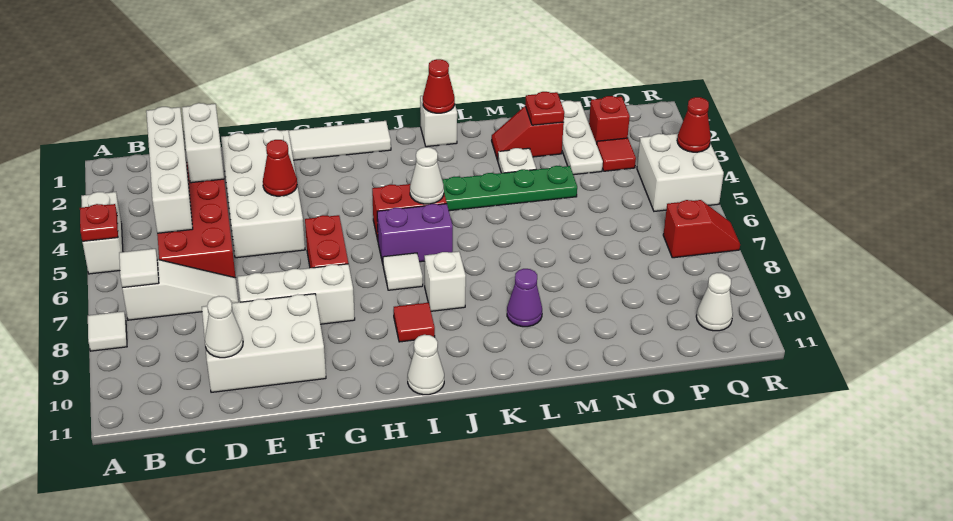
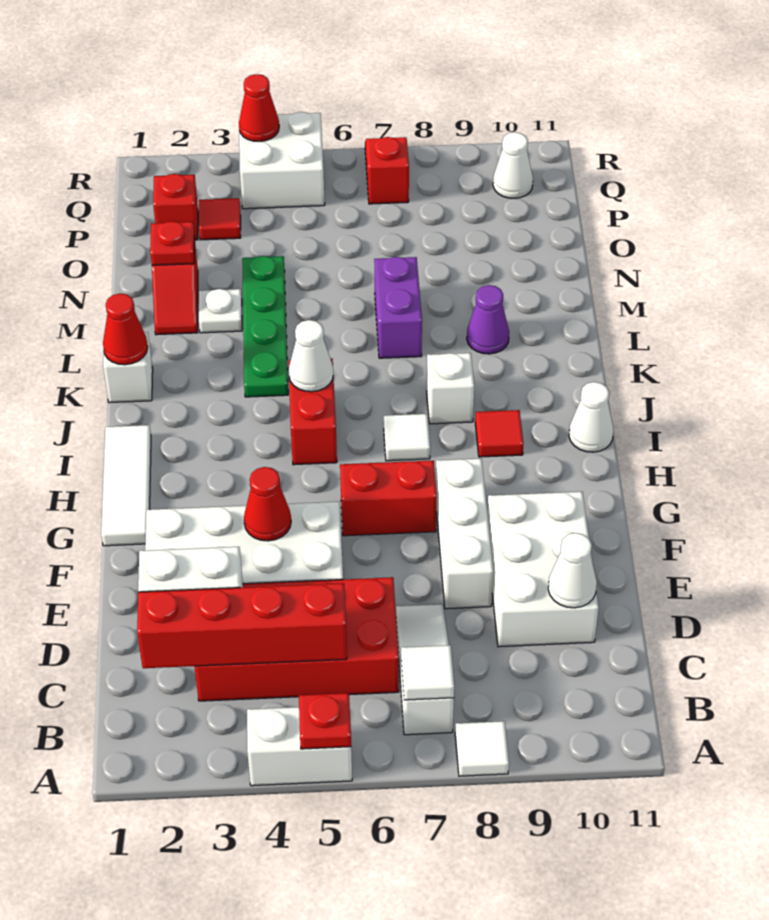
white 1x4 brick [146,107,193,233] -> red 1x4 brick [137,583,347,668]
purple 1x2 brick [377,204,453,264] -> purple 1x2 brick moved to [374,257,422,358]
white 1x3 plate [561,101,603,175] -> none

